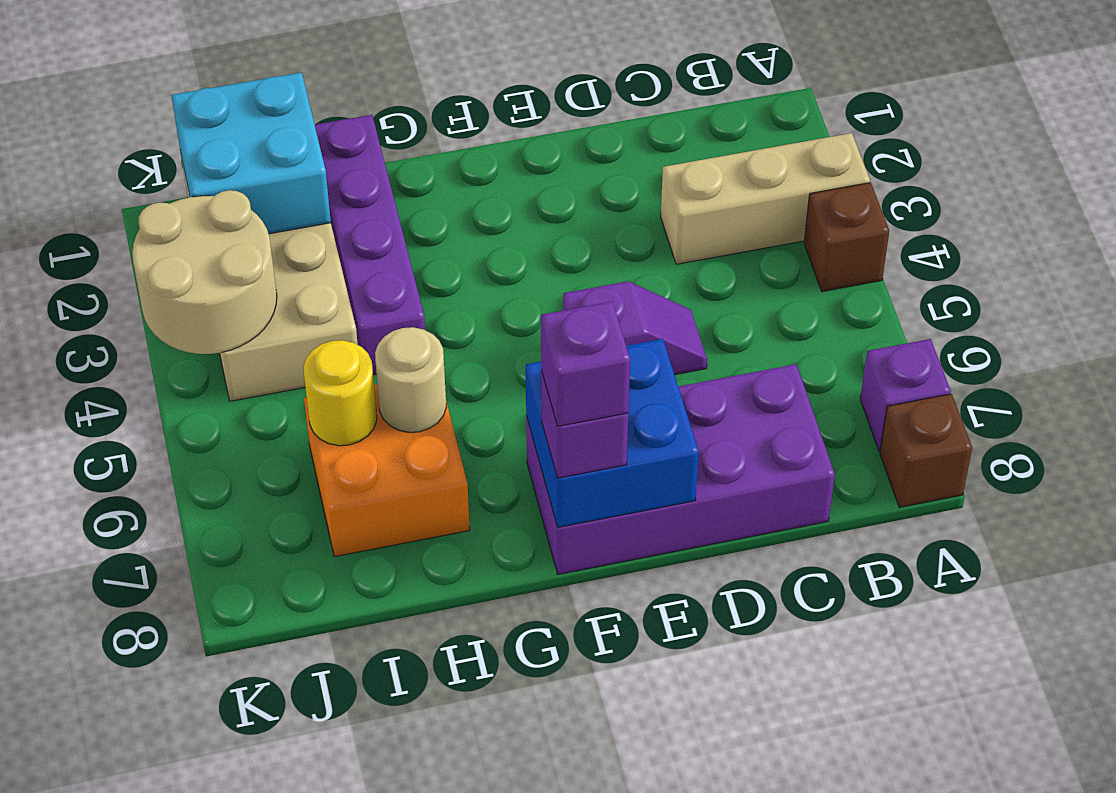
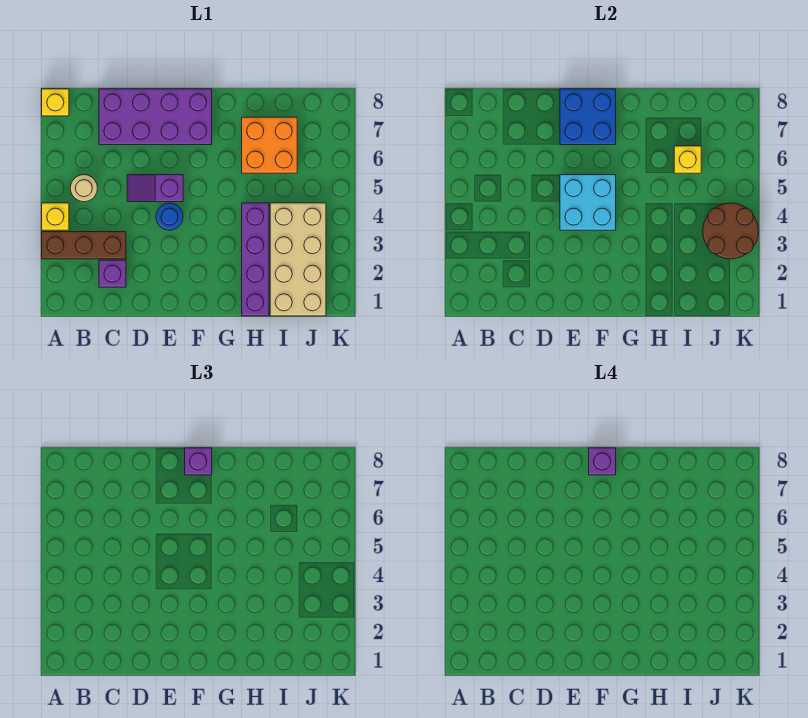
tan 1x3 brick [661,133,870,264] -> brown 1x3 brick [42,232,126,259]
brown 1x1 brick [804,183,889,292] -> yellow 1x1 brick [42,203,69,230]
purple 1x1 brick [860,339,951,451] -> purple 1x1 brick moved to [99,260,126,287]
brown 1x1 brick [880,394,972,507] -> yellow 1x1 brick [42,89,69,116]
none -> blue 1x1 round brick [156,203,183,230]
tan 1x1 round brick [375,327,446,432] -> tan 1x1 round brick moved to [70,175,97,202]
cyan 2x2 brick [171,73,331,234] -> cyan 2x2 brick moved to [560,175,616,230]
yellow 1x1 round brick [304,340,377,446] -> yellow 1x1 brick [674,146,701,173]
tan 2x2 round brick [132,190,277,354] -> brown 2x2 round brick [703,203,758,259]

